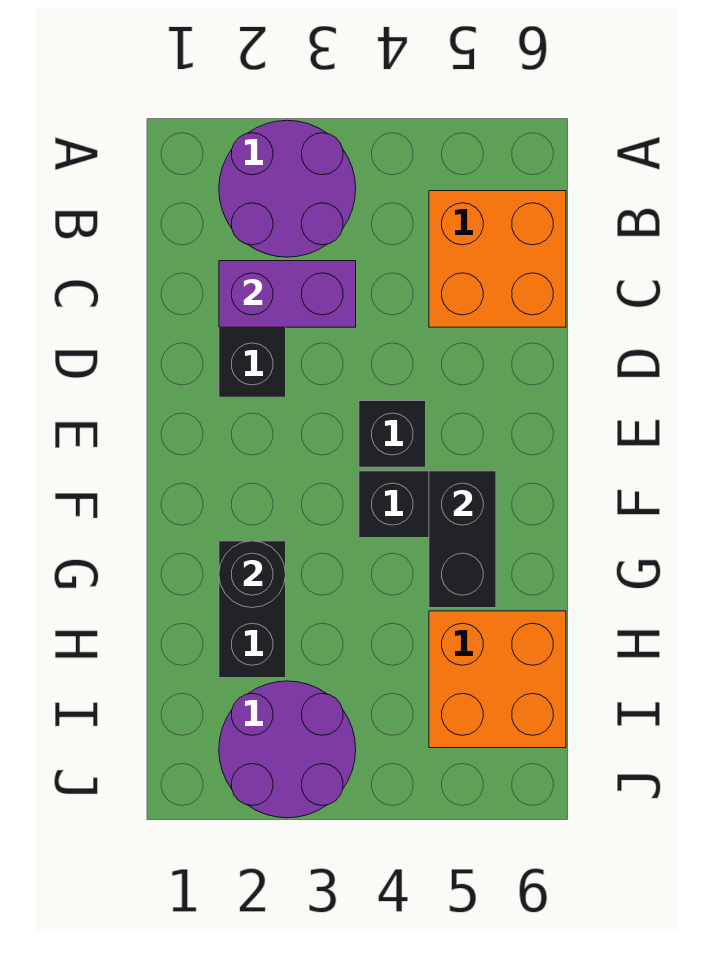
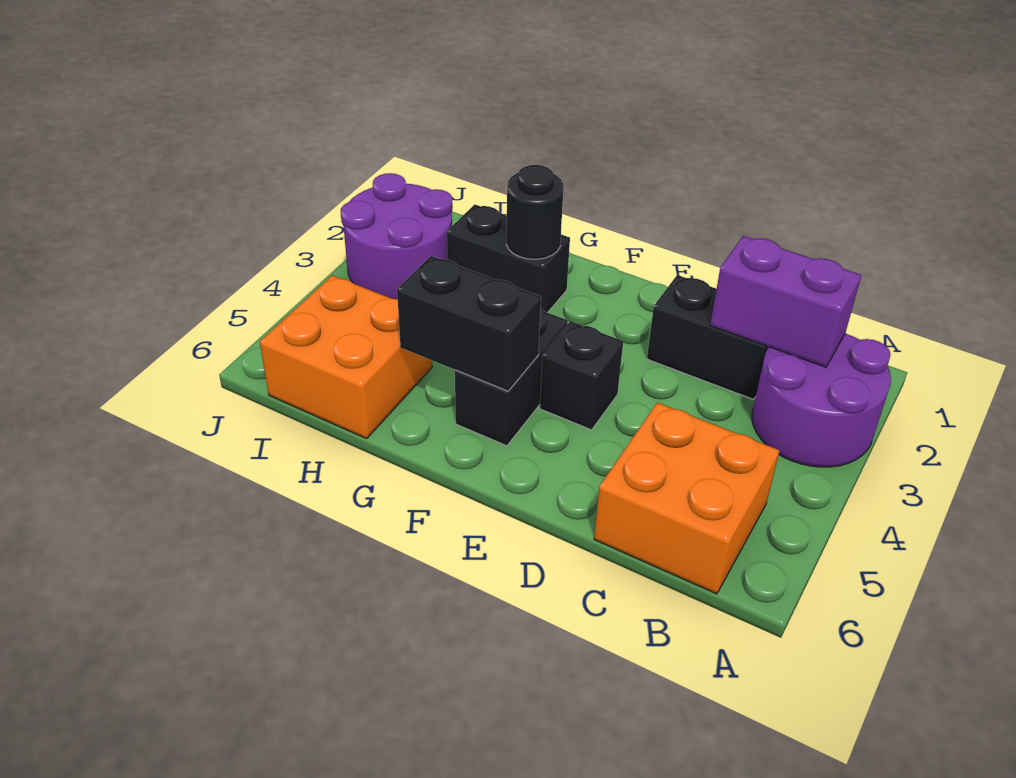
purple 1x2 brick [219,261,356,327] -> purple 1x2 brick turned to [710,236,861,367]

